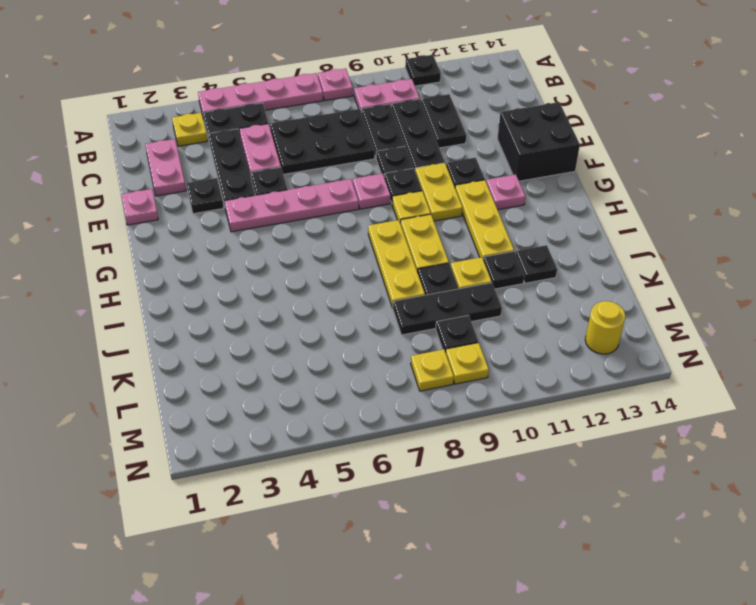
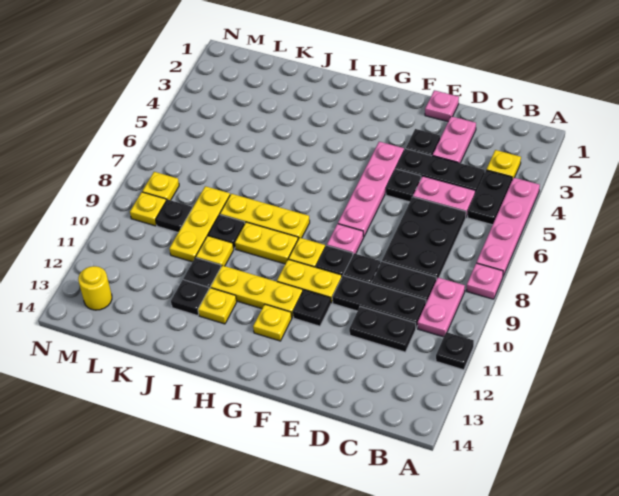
pink 1x2 plate [145,139,186,196] -> pink 1x2 plate turned to [432,116,476,163]
black 2x2 brick [497,102,580,181] -> none
pink 1x1 plate [486,175,525,210] -> yellow 1x1 plate [253,304,292,341]
none -> yellow 1x1 plate [198,288,237,324]
black 1x3 plate [393,283,502,335] -> yellow 1x3 plate [169,186,230,262]

